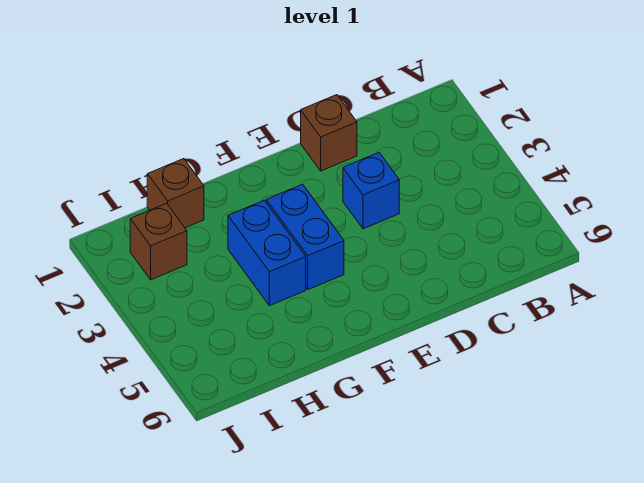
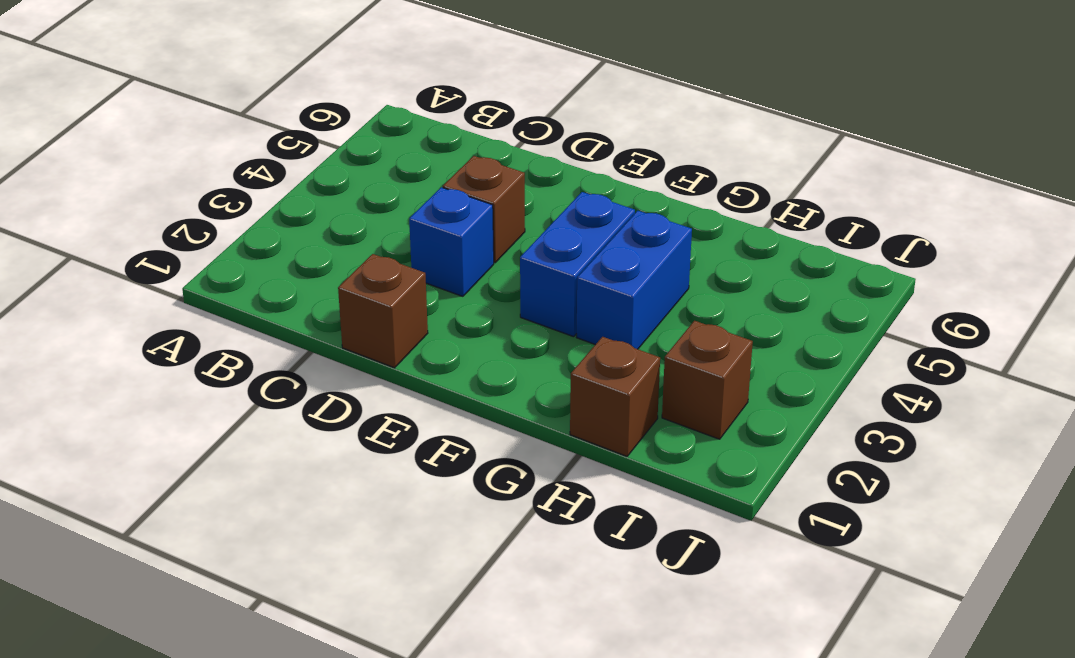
none -> brown 1x1 brick [443,156,525,263]

